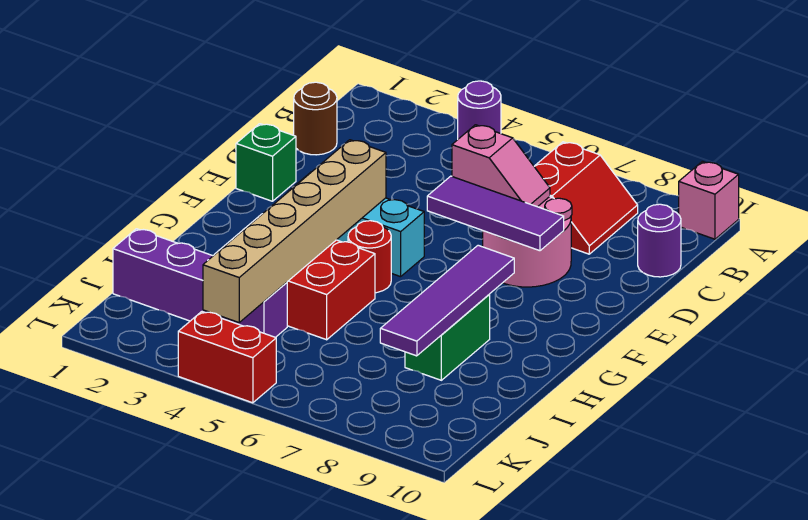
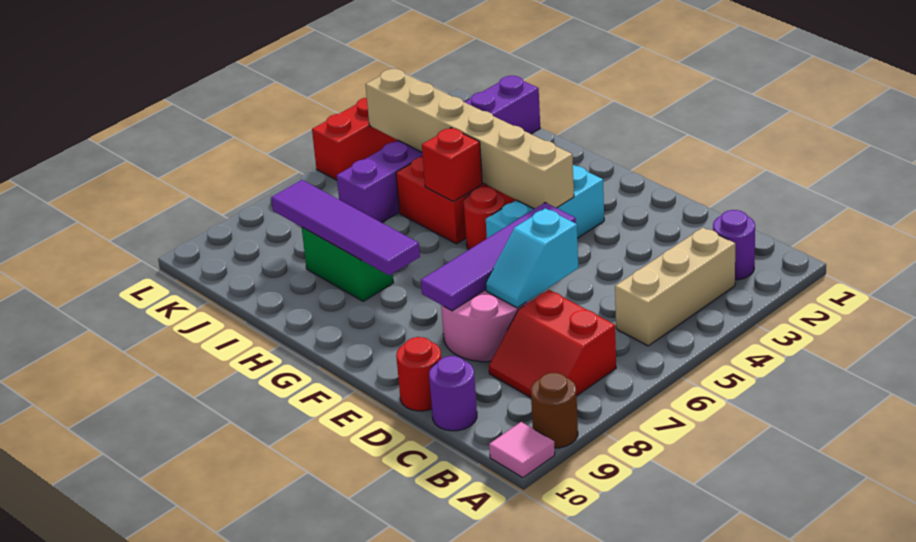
purple 1x1 round brick [458,81,501,139] -> purple 1x1 round brick moved to [713,210,755,280]
pink 1x1 brick [679,161,739,239] -> pink 1x1 tile [489,422,555,478]
none -> tan 1x3 brick [615,228,735,346]
brown 1x1 round brick [294,82,337,155] -> brown 1x1 round brick moved to [531,372,578,448]
pink 1x2 slope [452,125,550,207] -> cyan 1x2 slope [486,208,578,308]
none -> red 1x1 round brick [396,337,441,411]
green 1x1 brick [236,124,296,201] -> none
purple 1x3 tile [427,176,564,251] -> purple 1x4 tile [421,203,576,311]
none -> red 1x1 brick [422,128,482,202]
purple 1x4 brick [113,229,287,337] -> purple 1x6 brick [337,76,540,223]

